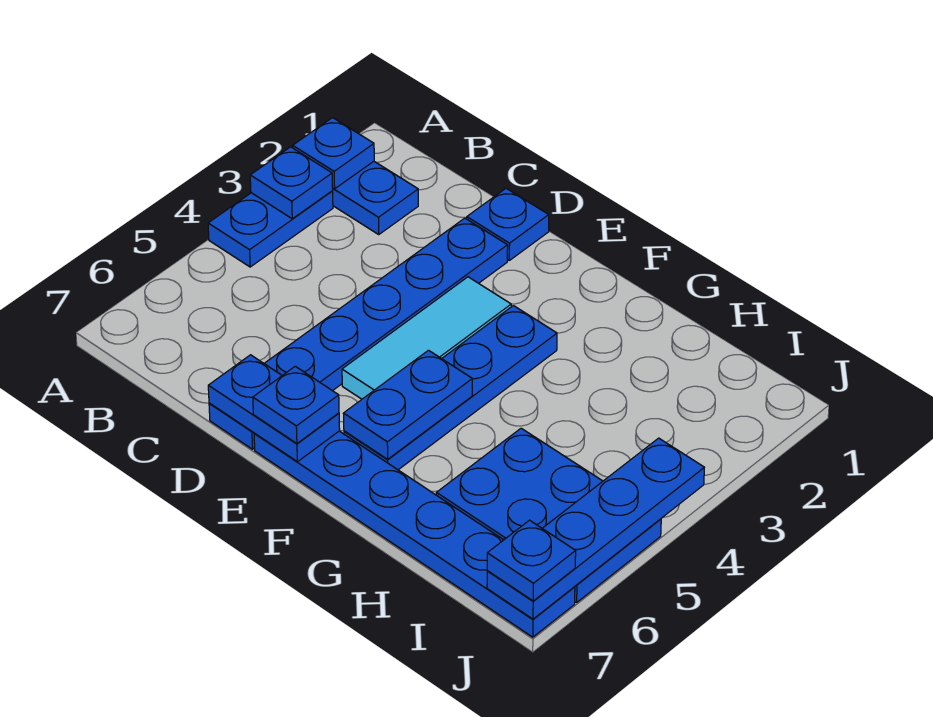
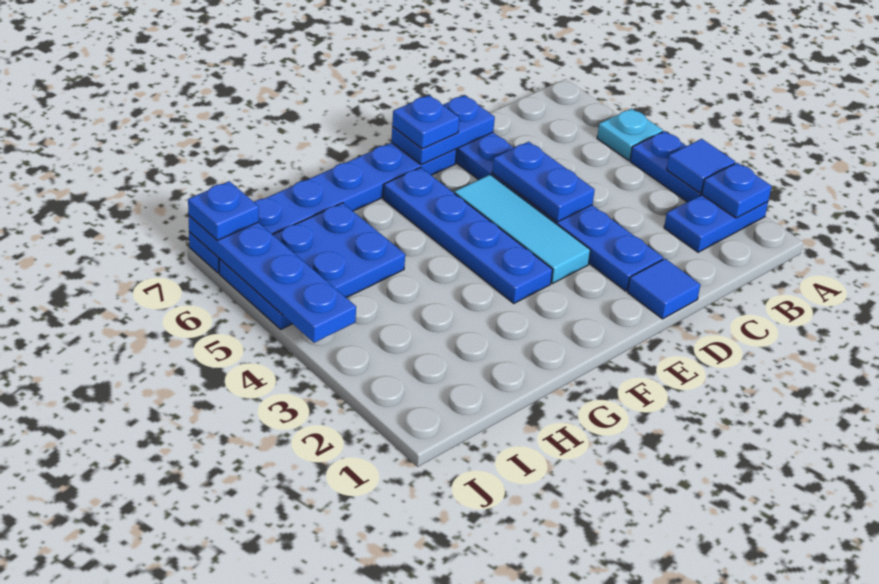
blue 1x1 plate [250,147,333,219] -> blue 1x1 tile [667,139,735,193]
none -> cyan 1x1 plate [597,109,663,160]
blue 1x1 plate [467,188,549,260] -> blue 1x1 tile [628,259,700,319]
blue 1x2 plate [343,350,472,459] -> blue 1x2 plate moved to [492,142,595,222]

